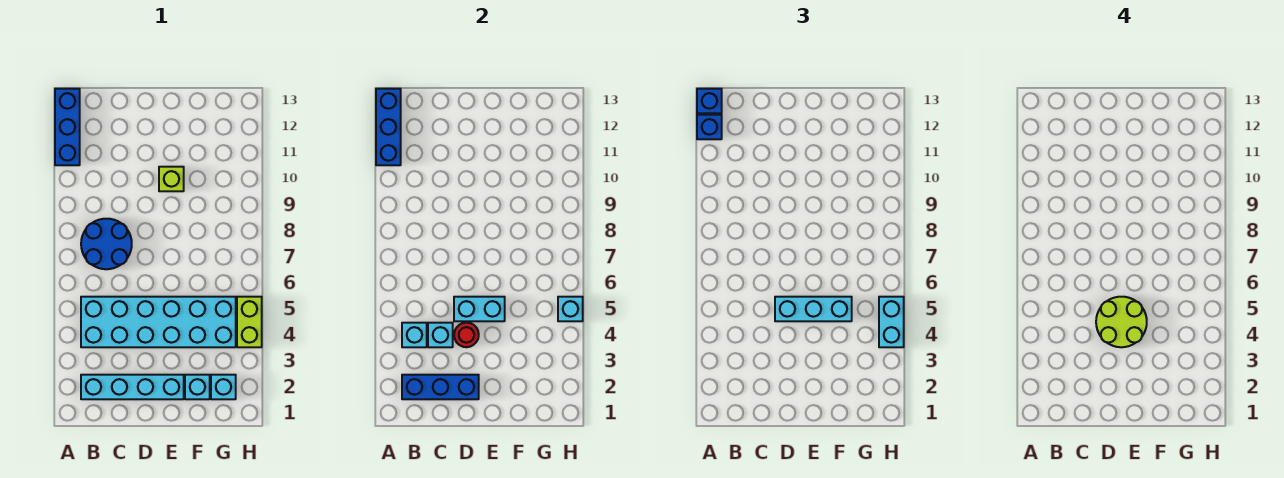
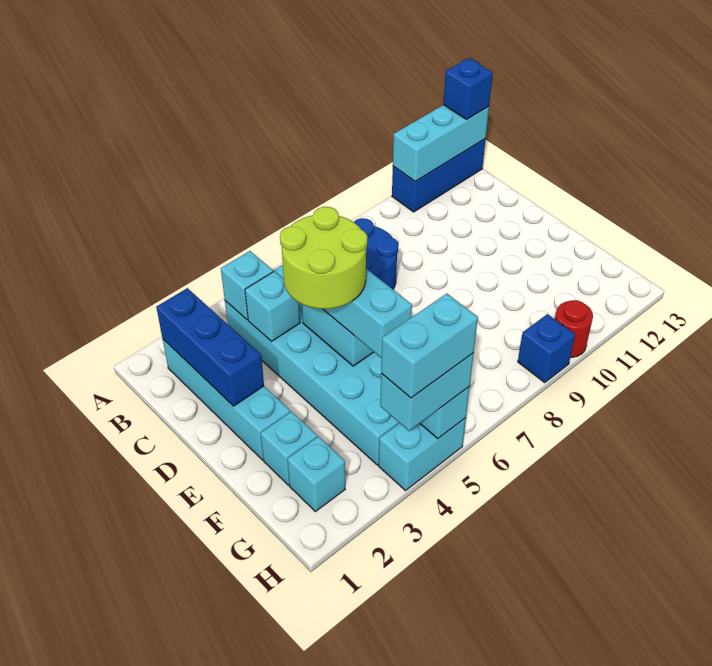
blue 1x3 brick [376,89,401,165] -> cyan 1x3 brick [393,105,489,181]
blue 1x1 brick [697,115,722,139] -> blue 1x1 brick moved to [518,314,575,383]
red 1x1 round brick [454,323,479,347] -> red 1x1 round brick moved to [555,300,593,357]
lime 1x1 brick [159,167,184,191] -> none
lime 1x2 brick [237,297,262,347] -> cyan 1x2 brick [379,418,466,491]
none -> cyan 1x2 brick [381,293,478,398]

